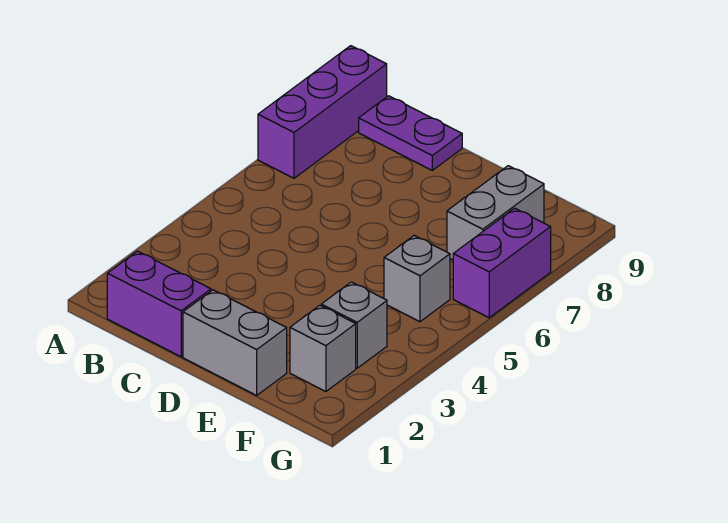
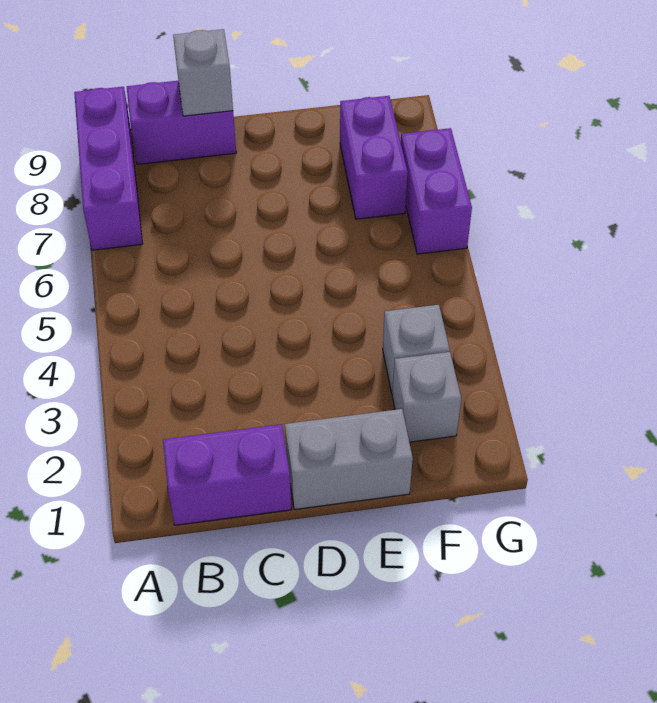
purple 1x2 plate [359,96,462,170] -> purple 1x2 brick [127,81,236,164]
grey 1x1 brick [384,236,450,322] -> grey 1x1 brick moved to [173,29,233,116]
grey 1x2 brick [447,166,544,260] -> purple 1x2 brick [340,96,408,219]

